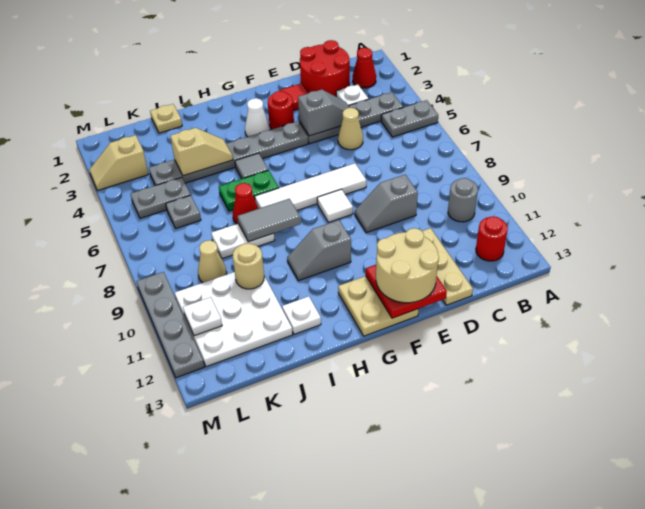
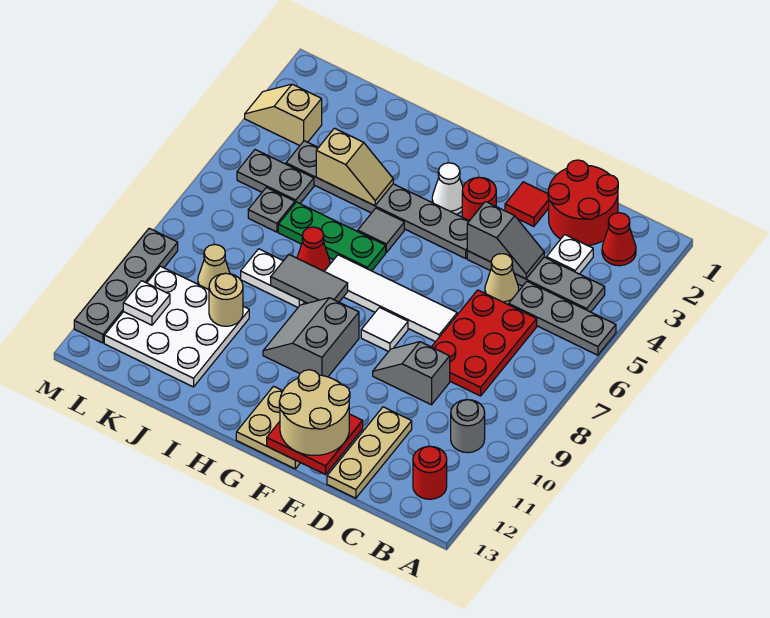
grey 1x2 plate [381,100,438,137] -> grey 1x3 plate [509,282,616,355]
none -> red 2x3 plate [432,290,537,396]
grey 1x2 slope [287,220,351,281] -> grey 2x2 slope [263,298,359,377]
green 1x2 plate [219,170,279,211] -> green 1x3 plate [278,202,386,271]
white 1x1 plate [282,296,321,334] -> none
tan 1x1 plate [150,104,182,133] -> none

